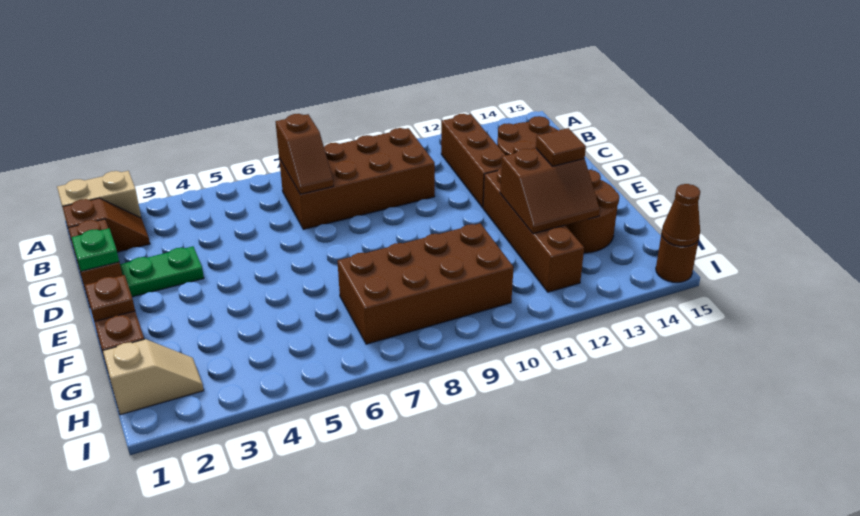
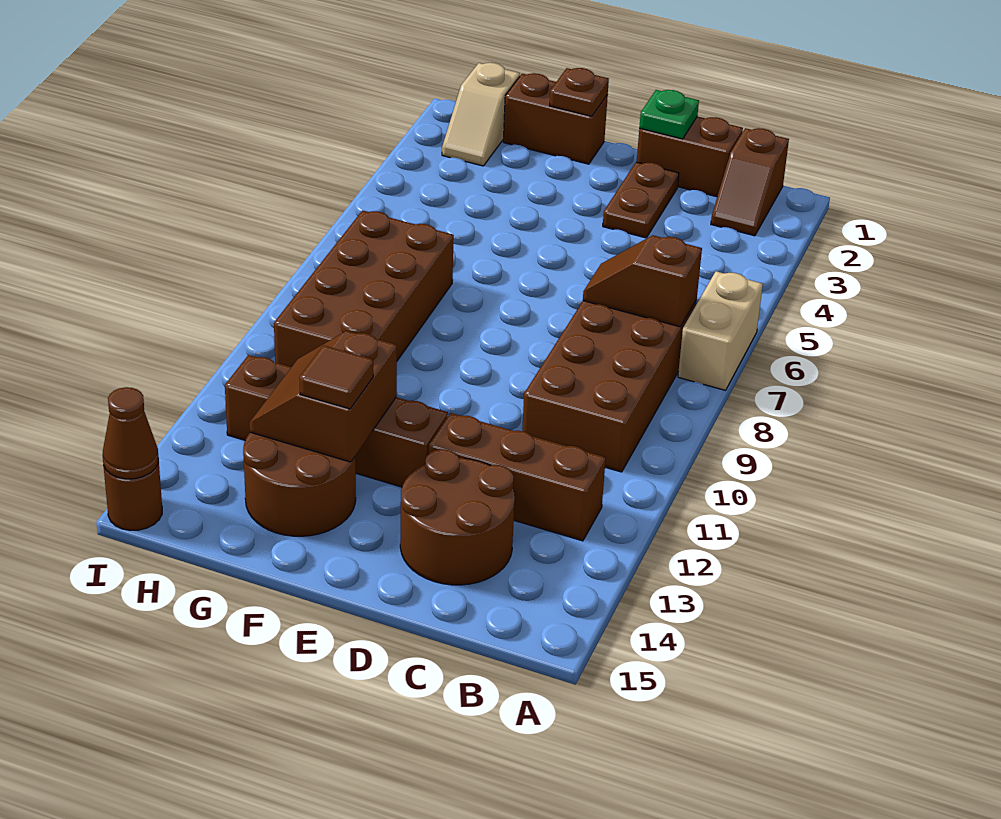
tan 1x2 brick [57,171,141,227] -> tan 1x2 brick moved to [678,271,763,390]
green 1x2 plate [120,246,204,297] -> brown 1x2 plate [603,162,679,238]

